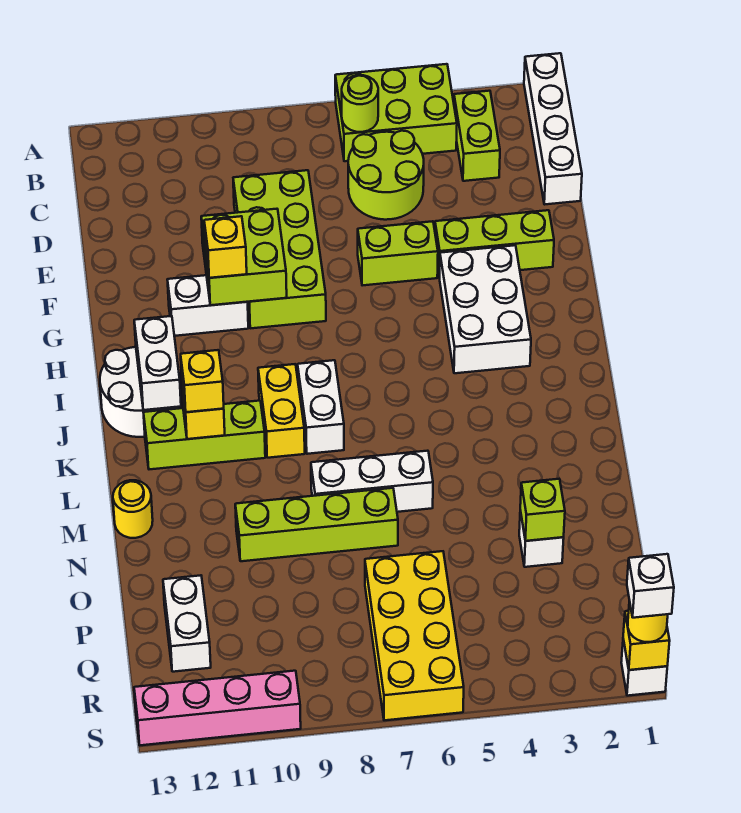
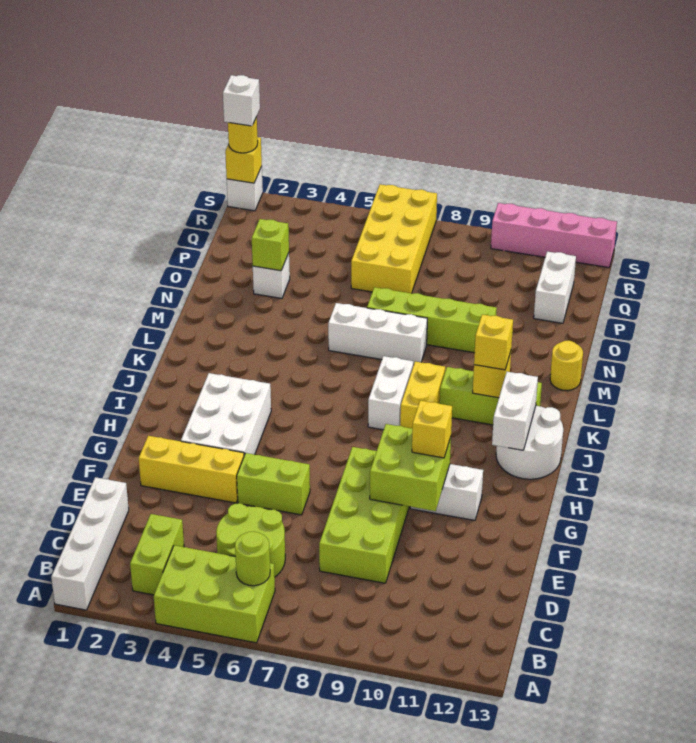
lime 1x3 brick [435,210,554,278] -> yellow 1x3 brick [139,436,244,503]

